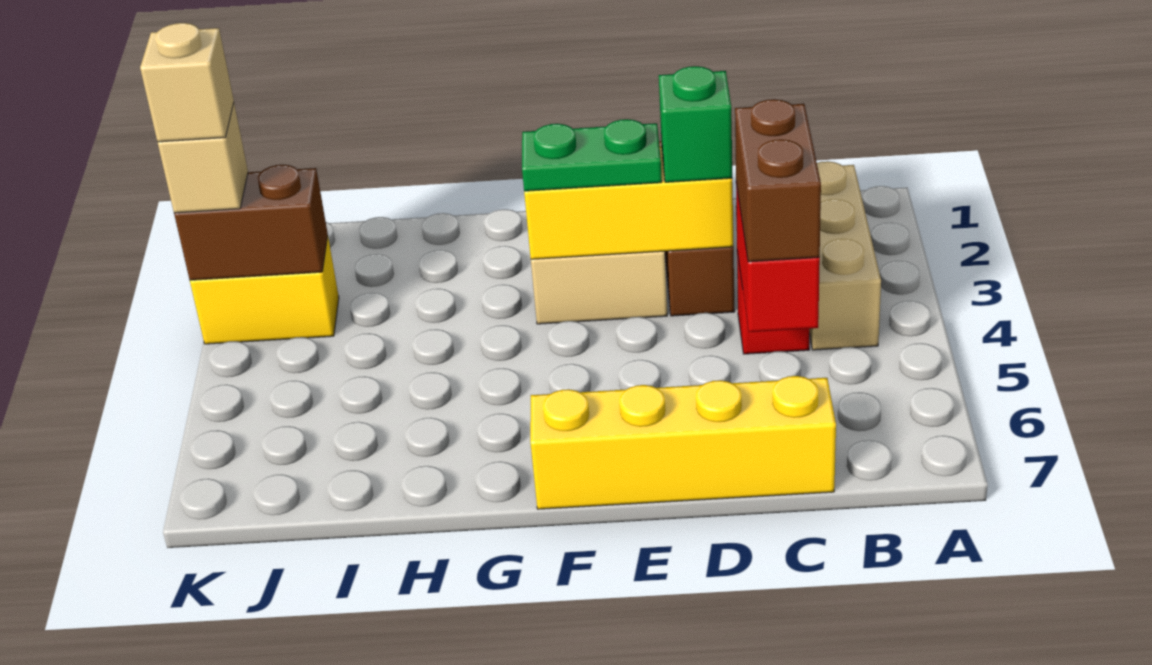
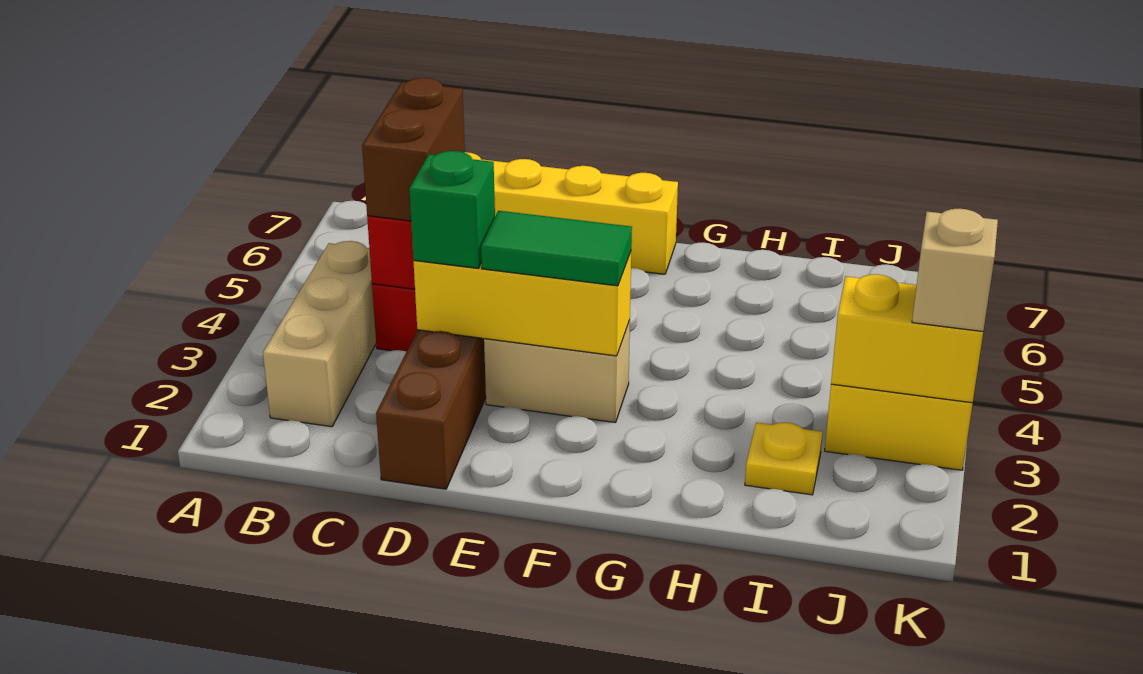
green 1x2 plate [522,119,662,191] -> green 1x2 tile [481,211,632,286]
none -> yellow 1x1 plate [745,422,823,495]
brown 1x2 brick [174,165,328,280] -> yellow 1x2 brick [831,274,983,403]
tan 1x1 brick [140,23,234,142] -> none

